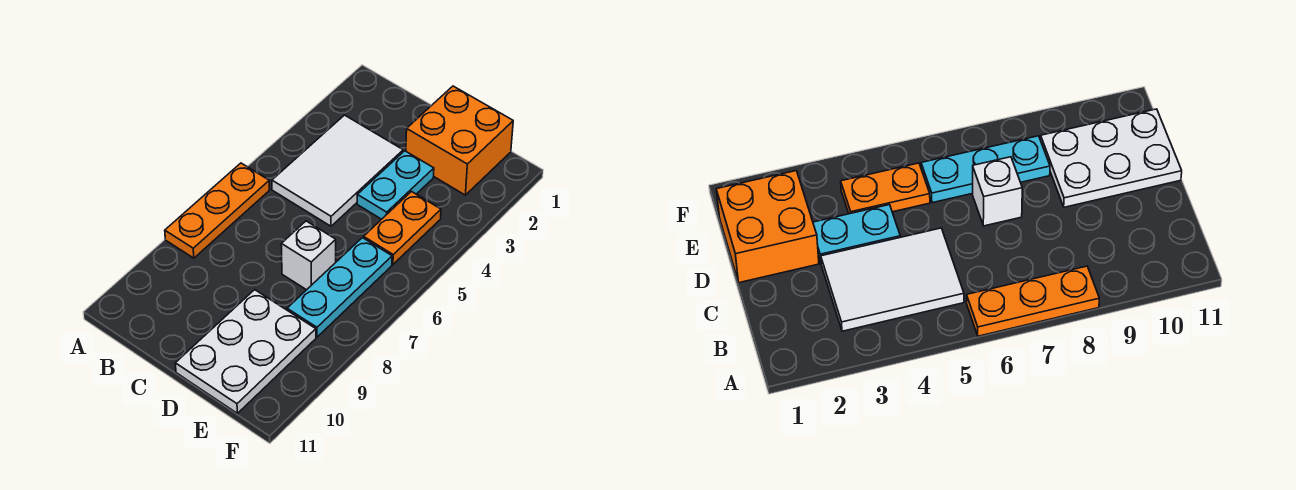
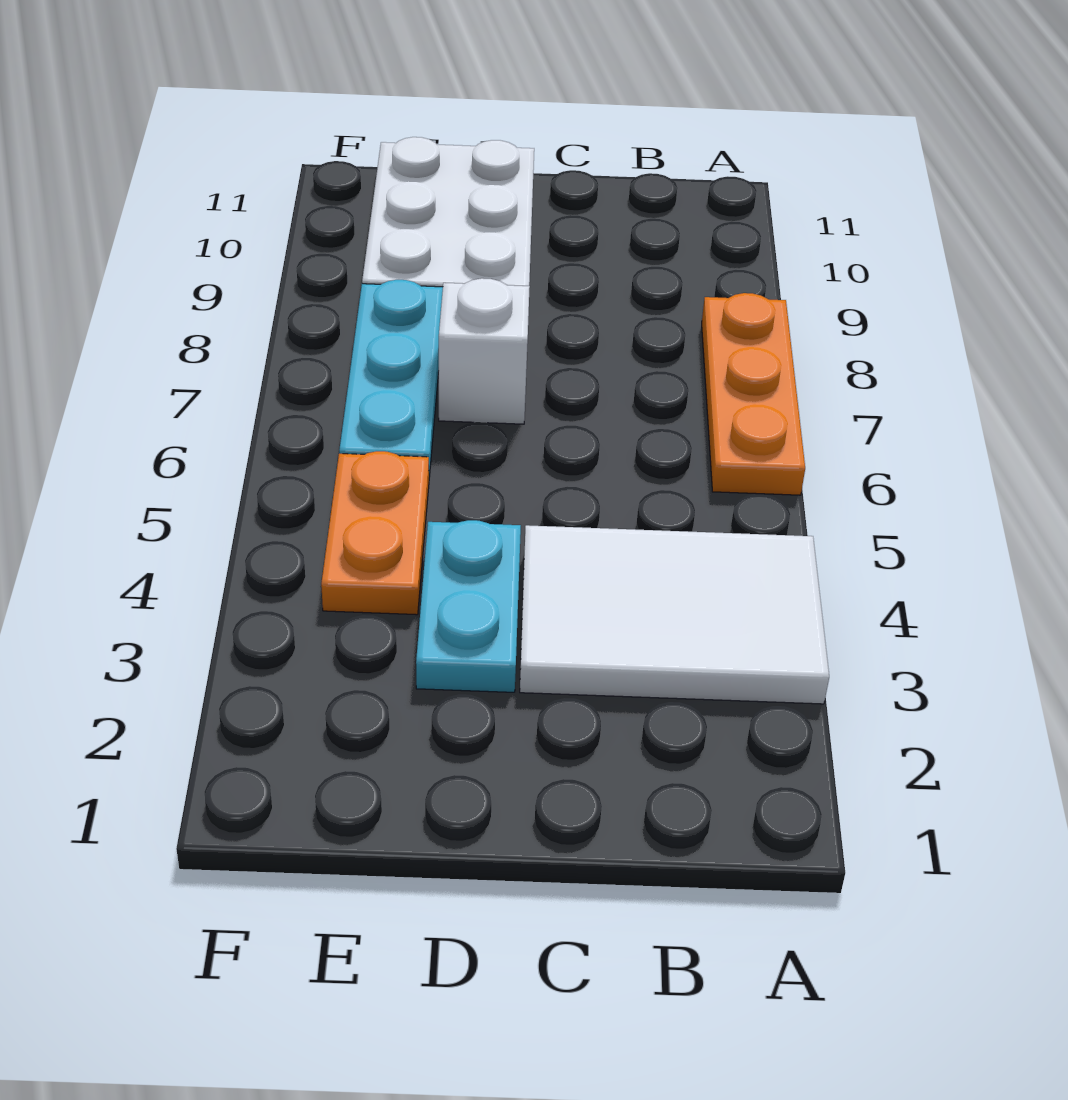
white 2x3 tile [272,115,403,226] -> white 2x3 tile turned to [520,525,829,704]
orange 2x2 brick [406,86,513,195] -> none

